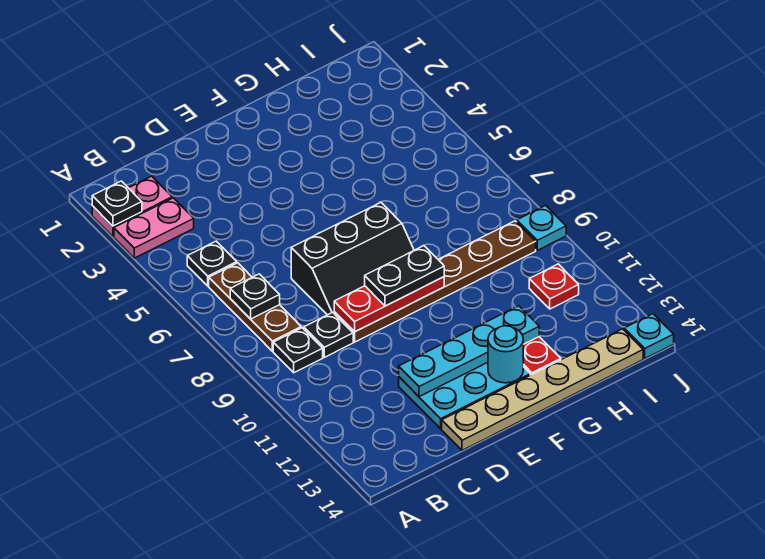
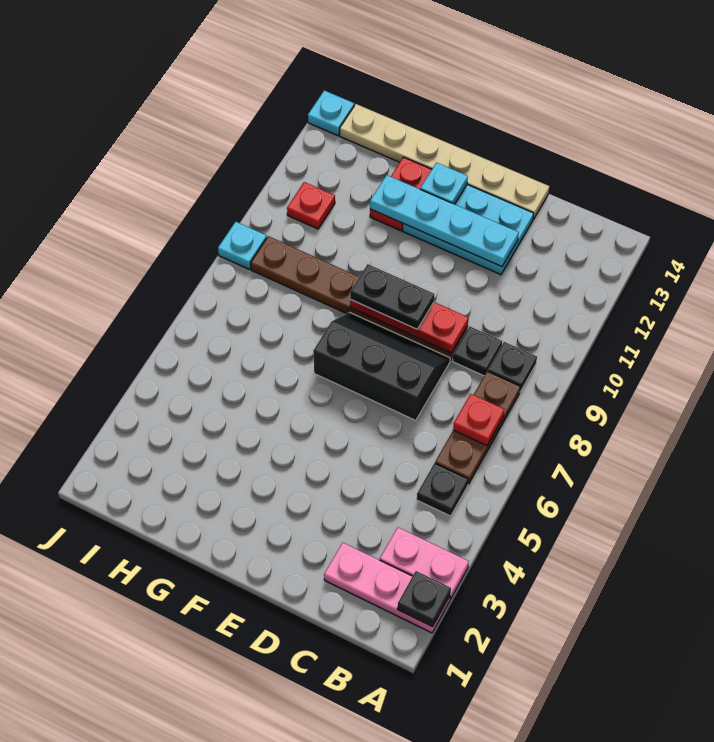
pink 1x2 plate [92,176,172,236] -> pink 1x3 plate [324,543,450,633]
black 1x1 plate [230,274,280,319] -> red 1x1 plate [453,394,504,446]
cyan 1x1 round brick [488,326,523,383] -> cyan 1x1 plate [420,163,468,204]

